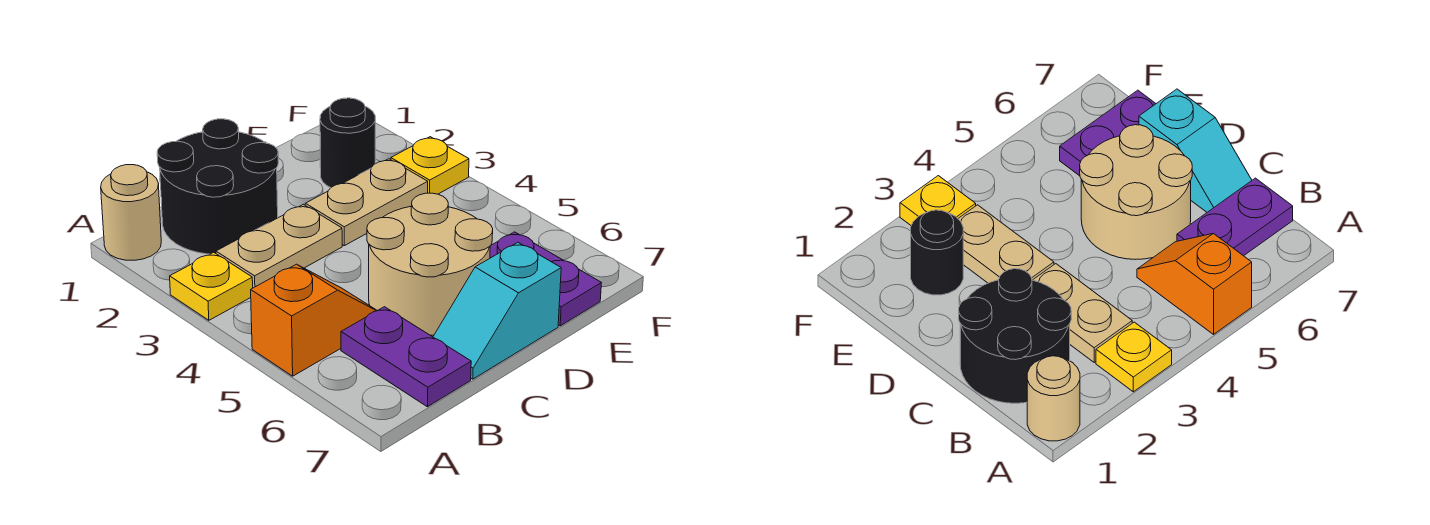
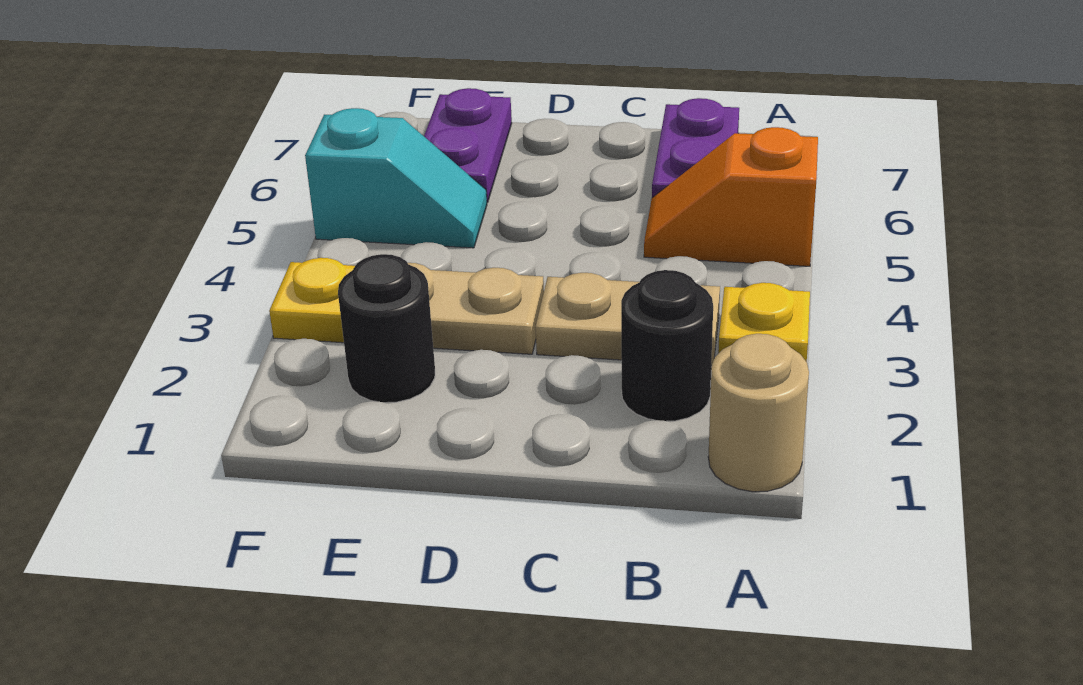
black 2x2 round brick [157,119,278,254] -> black 1x1 round brick [621,270,713,421]
tan 2x2 round brick [367,193,493,335] -> none
cyan 1x2 slope [433,242,561,379] -> cyan 1x2 slope moved to [305,108,487,248]

